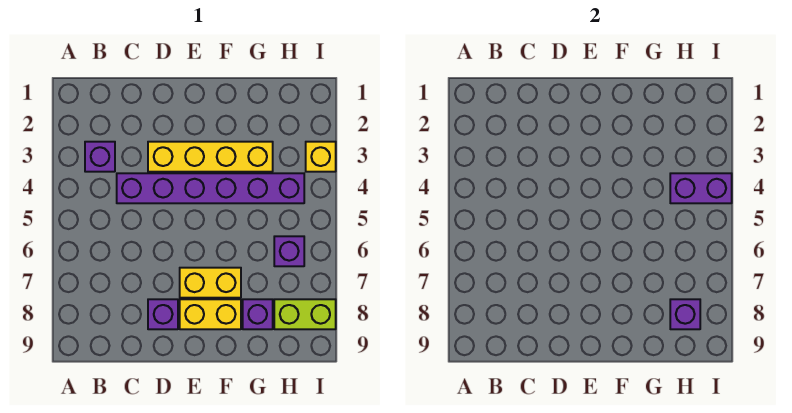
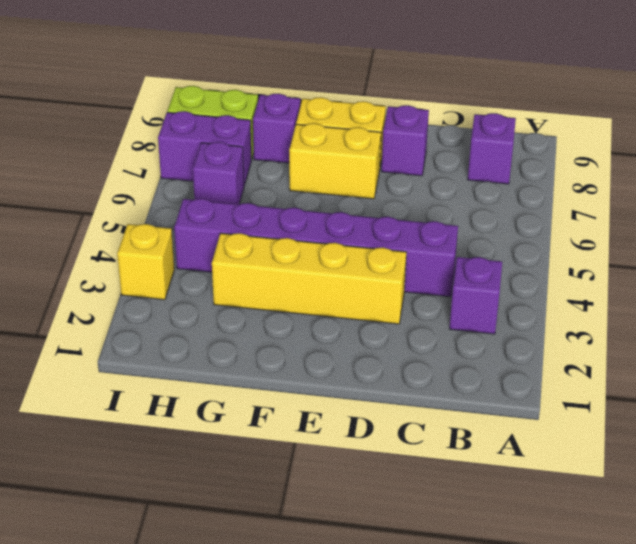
purple 1x2 brick [670,173,732,203] -> purple 1x2 brick moved to [158,111,252,186]
purple 1x1 brick [670,299,700,329] -> purple 1x1 brick moved to [468,113,516,184]

